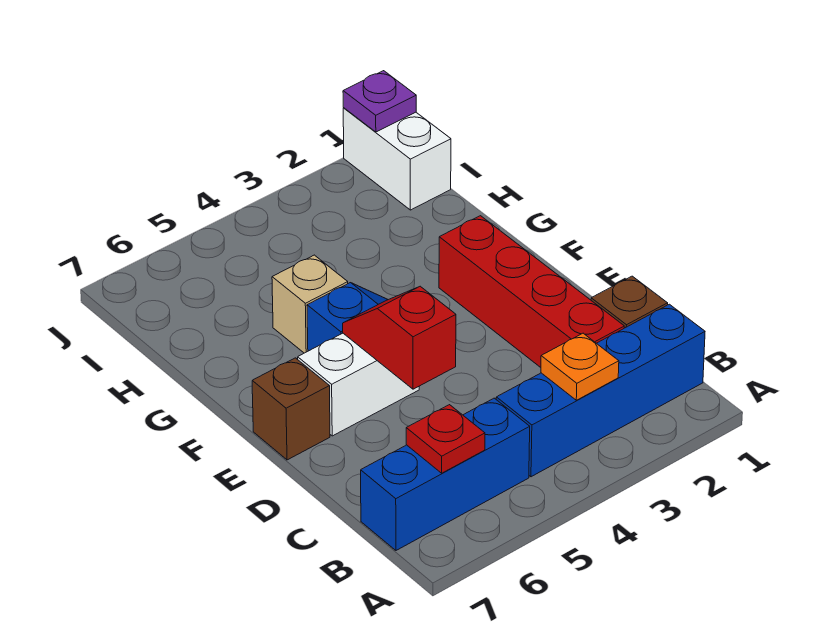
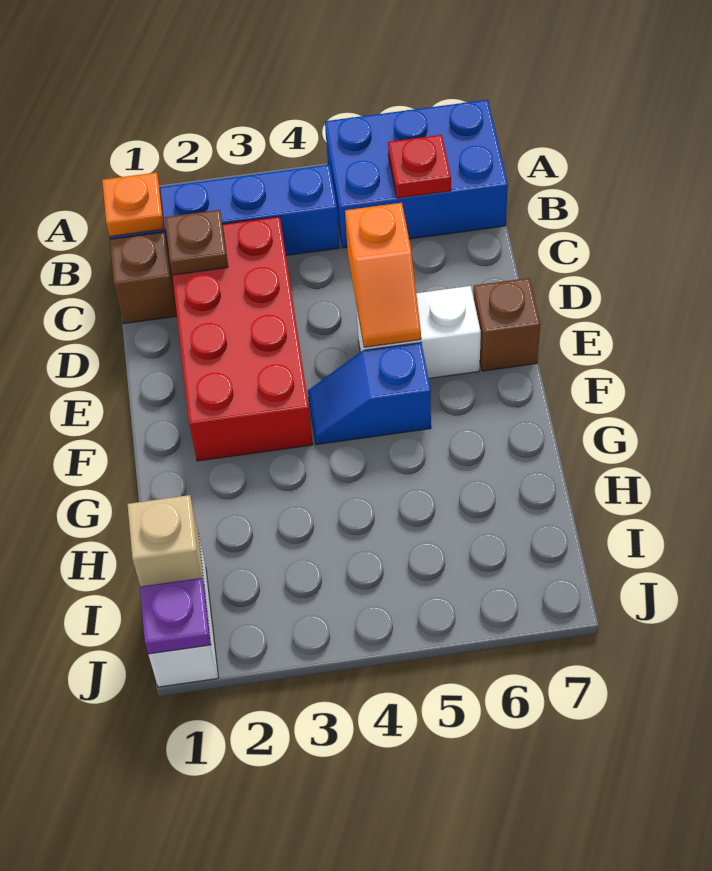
orange 1x1 plate [541,333,619,400] -> orange 1x1 plate moved to [102,172,164,237]
blue 1x3 brick [361,398,530,550] -> blue 2x3 brick [325,100,508,248]
red 1x4 brick [439,216,624,367] -> red 2x4 brick [173,217,313,461]
none -> brown 1x1 plate [165,210,228,275]
red 1x2 slope [343,286,456,389] -> orange 1x2 slope [345,203,421,347]
tan 1x1 brick [272,255,348,353] -> tan 1x1 brick moved to [128,495,204,586]

